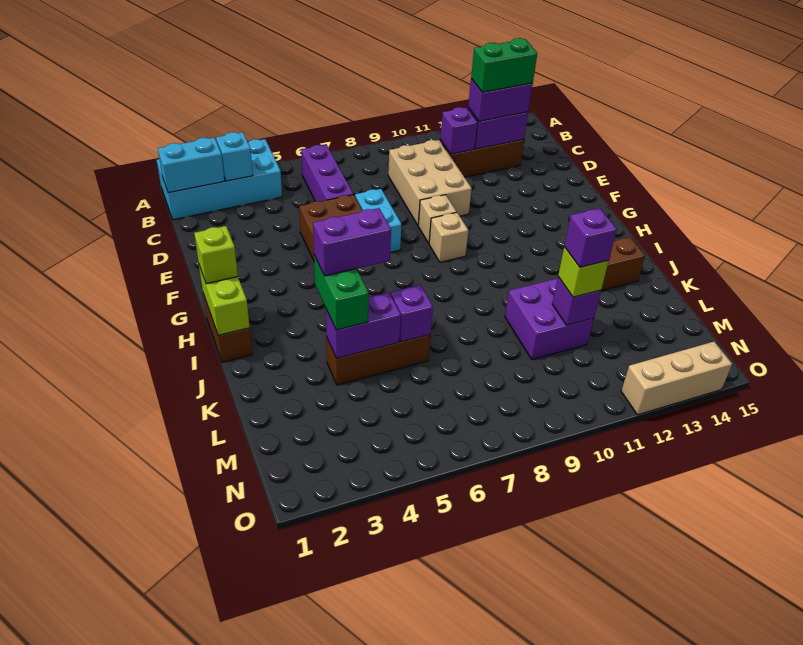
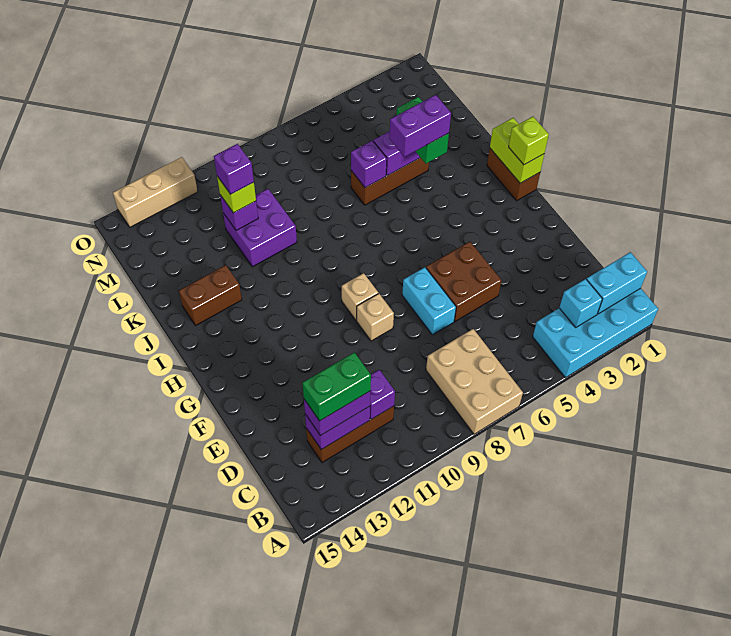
purple 1x3 brick [301,145,353,202] -> none
tan 2x3 brick [388,140,472,225] -> tan 2x3 brick moved to [426,329,523,434]

